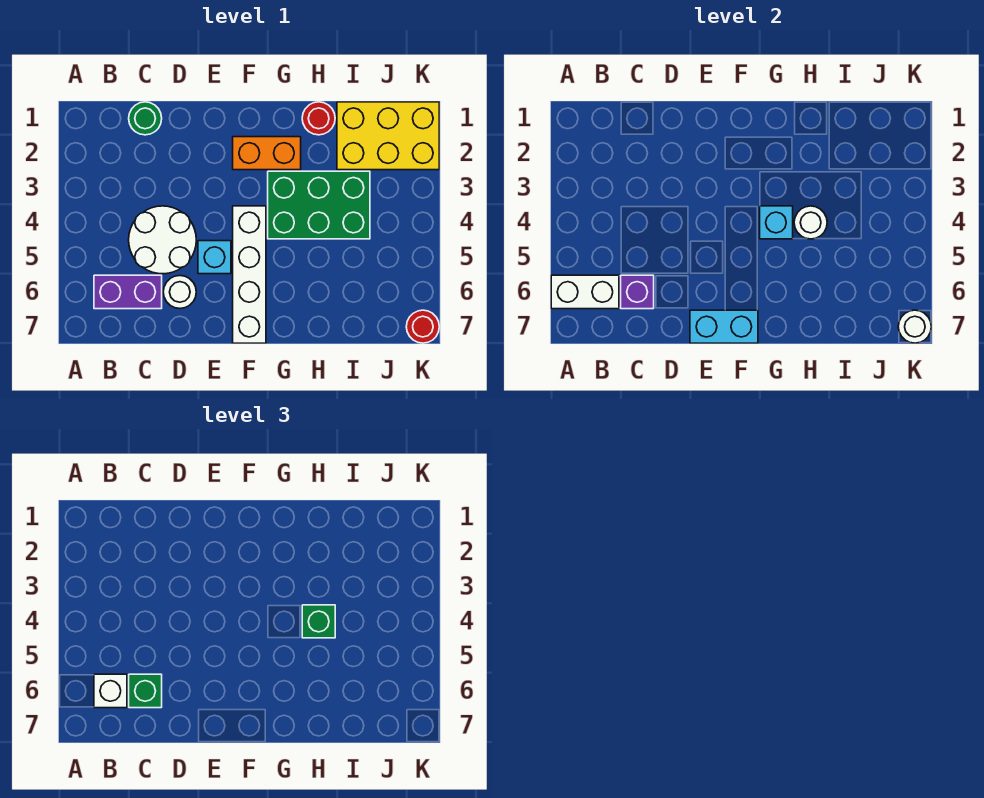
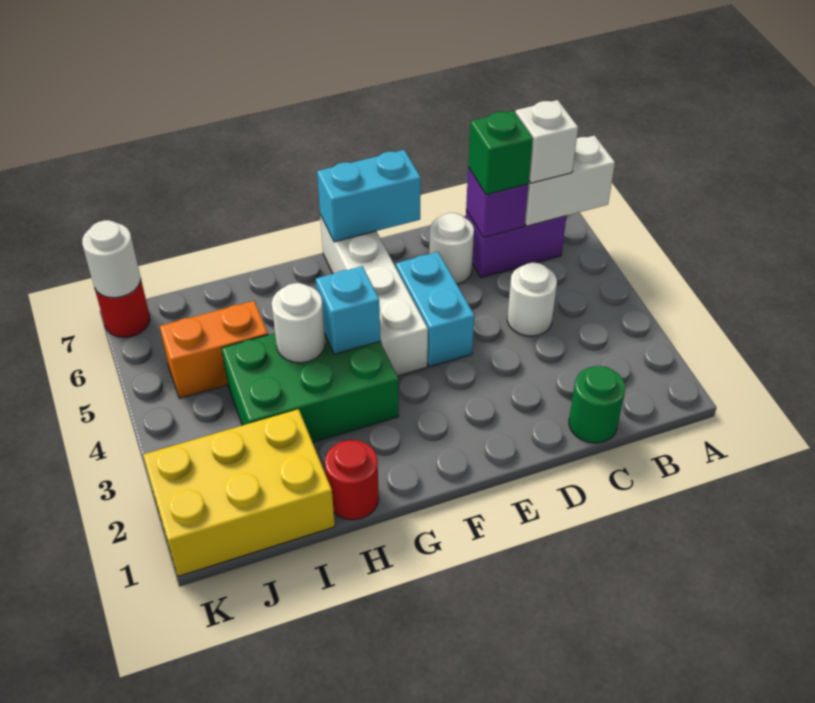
white 2x2 round brick [129,206,196,274] -> white 1x1 round brick [507,263,557,336]
cyan 1x1 brick [198,241,231,274] -> cyan 1x2 brick [396,252,474,367]
orange 1x2 brick [233,137,301,170] -> orange 1x2 brick moved to [160,301,268,398]
green 1x1 brick [302,605,335,638] -> none

